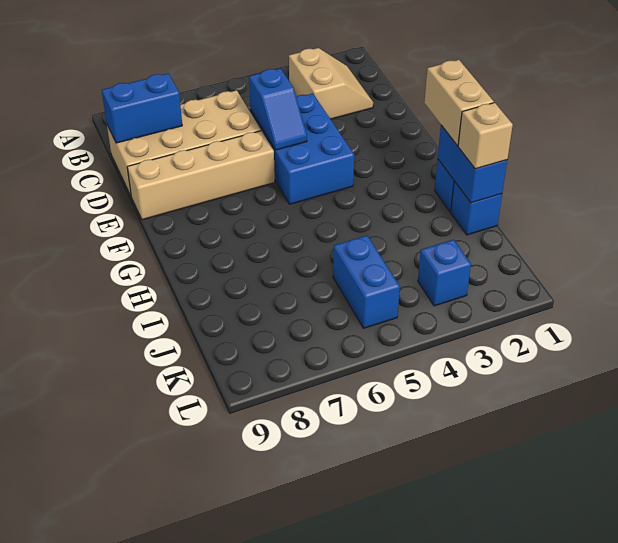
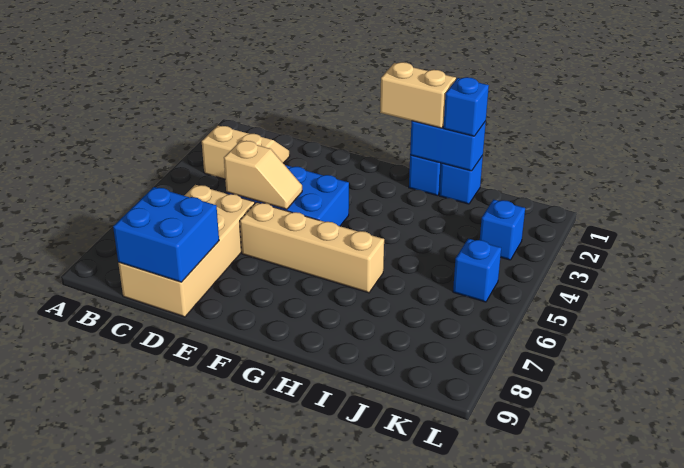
blue 1x2 brick [102,73,182,143] -> blue 2x2 brick [113,187,219,282]
blue 1x2 slope [249,68,307,150] -> tan 1x2 slope [224,141,302,209]
tan 1x4 brick [127,131,275,220] -> tan 1x4 brick turned to [240,202,384,293]
tan 1x1 brick [458,103,513,169] -> blue 1x1 brick [443,77,489,136]
blue 1x2 brick [333,236,400,328] -> blue 1x1 brick [453,239,501,302]

